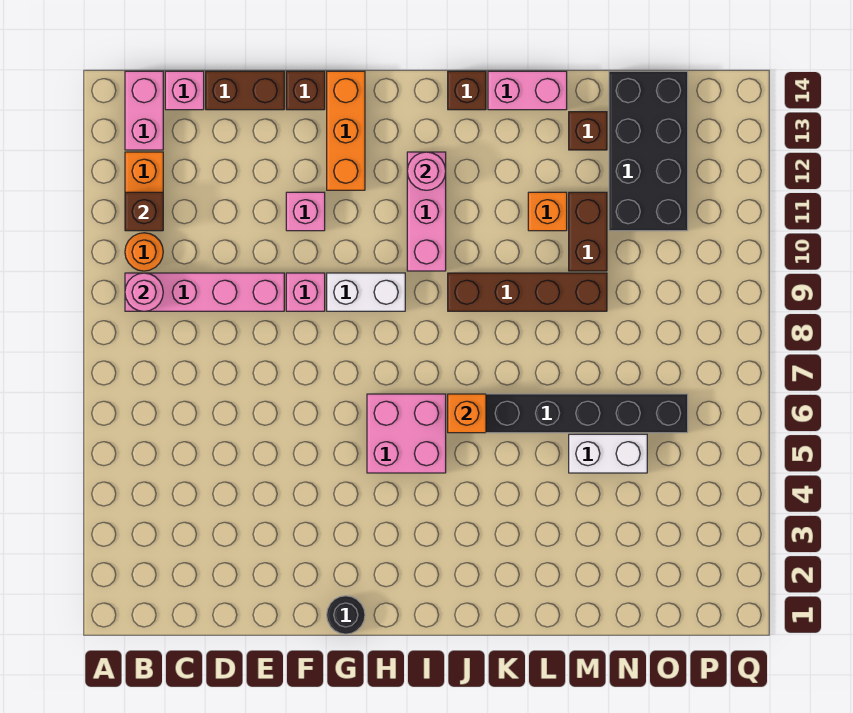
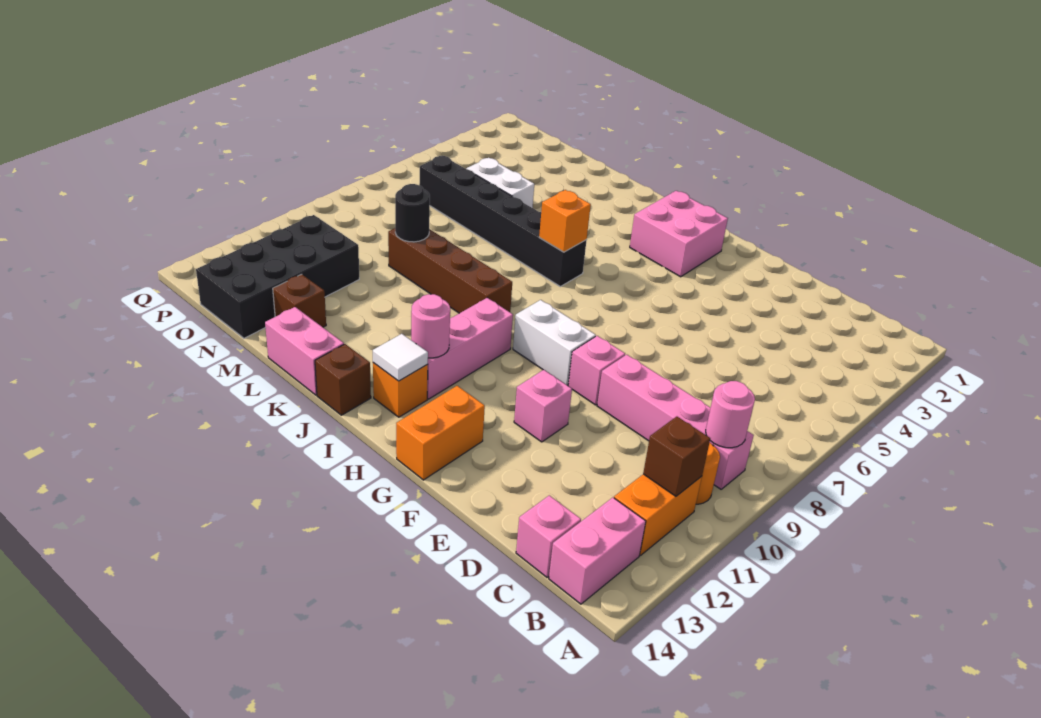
brown 1x2 brick [206,71,284,110] -> none
brown 1x1 brick [286,71,325,110] -> none
black 1x1 round brick [327,596,365,634] -> black 1x1 round brick moved to [395,184,430,242]
orange 1x3 brick [327,71,365,190] -> orange 1x2 brick [396,386,485,480]
pink 2x2 brick [367,394,446,473] -> pink 2x2 brick moved to [630,191,728,277]
none -> white 1x1 tile [373,334,428,381]
orange 1x1 brick [528,192,567,231] -> orange 1x1 brick moved to [373,363,428,417]
brown 1x2 brick [569,192,607,271] -> none

